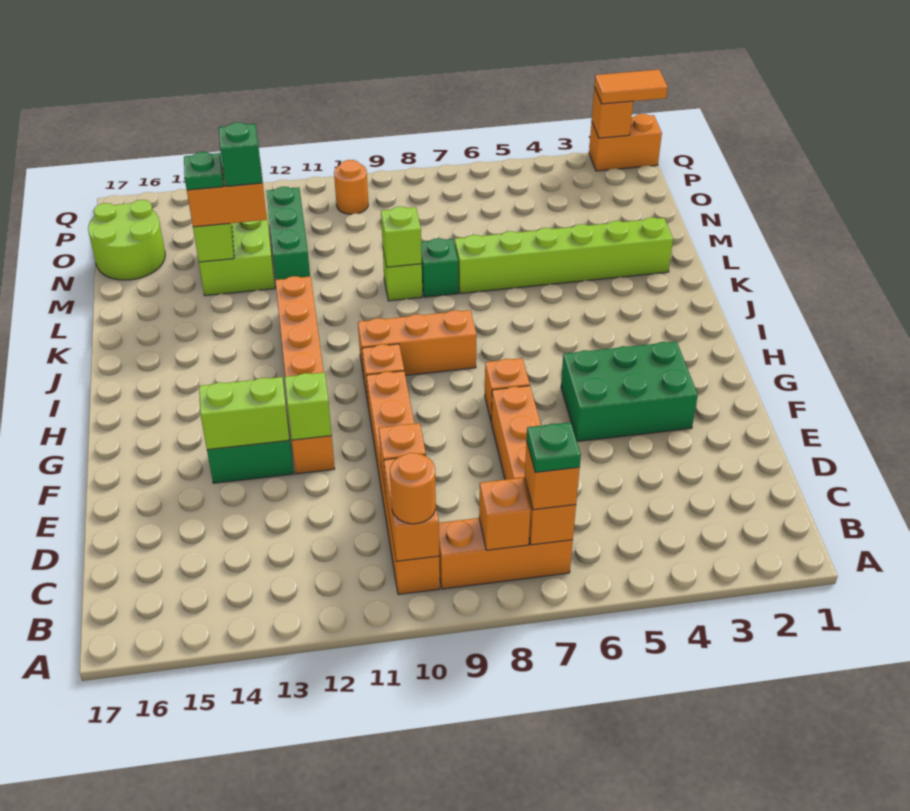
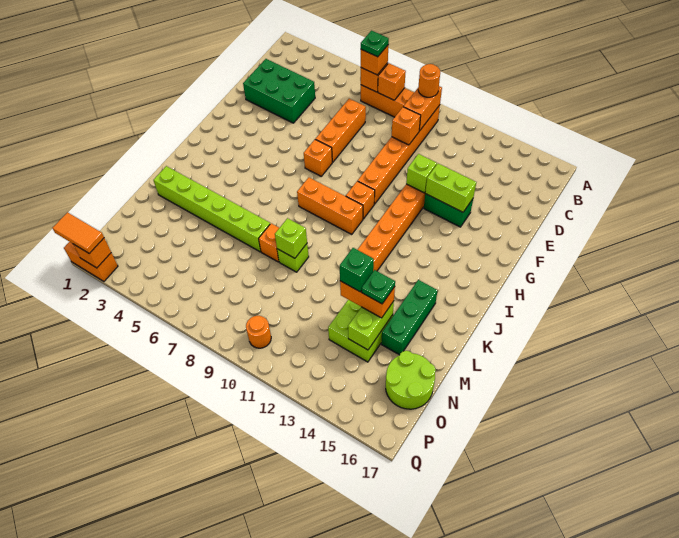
green 2x3 brick [561,341,698,442] -> green 2x3 brick moved to [243,59,315,123]
green 1x1 brick [421,238,458,297] -> orange 1x1 brick [259,223,279,262]
green 1x3 brick [266,187,310,280] -> green 1x3 brick moved to [381,280,438,355]

